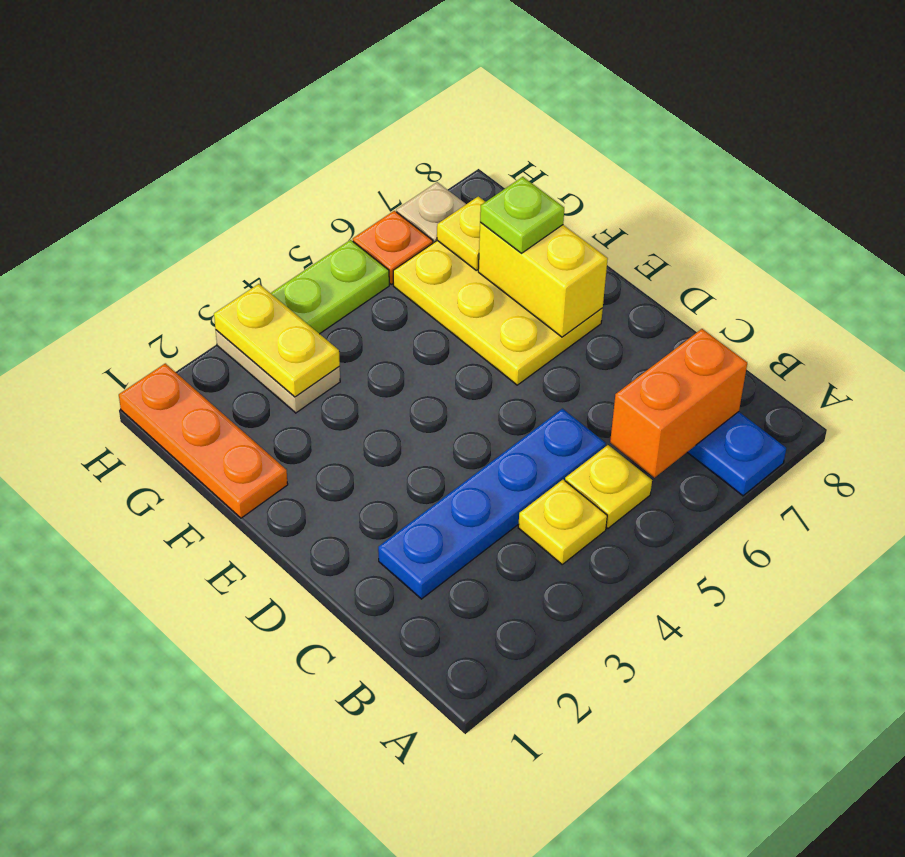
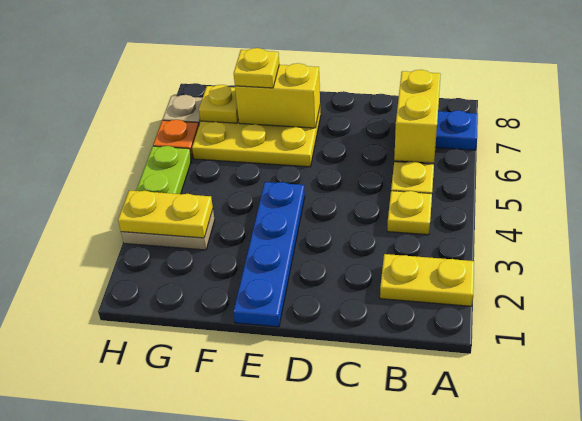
none -> yellow 1x2 plate [380,254,474,306]
orange 1x2 brick [610,329,747,478] -> yellow 1x2 brick [394,70,441,163]
blue 1x4 plate [378,409,606,599] -> blue 1x4 plate moved to [233,182,305,327]
orange 1x3 plate [119,363,288,518] -> none
lime 1x1 plate [480,177,564,253] -> yellow 1x1 plate [234,48,279,88]

